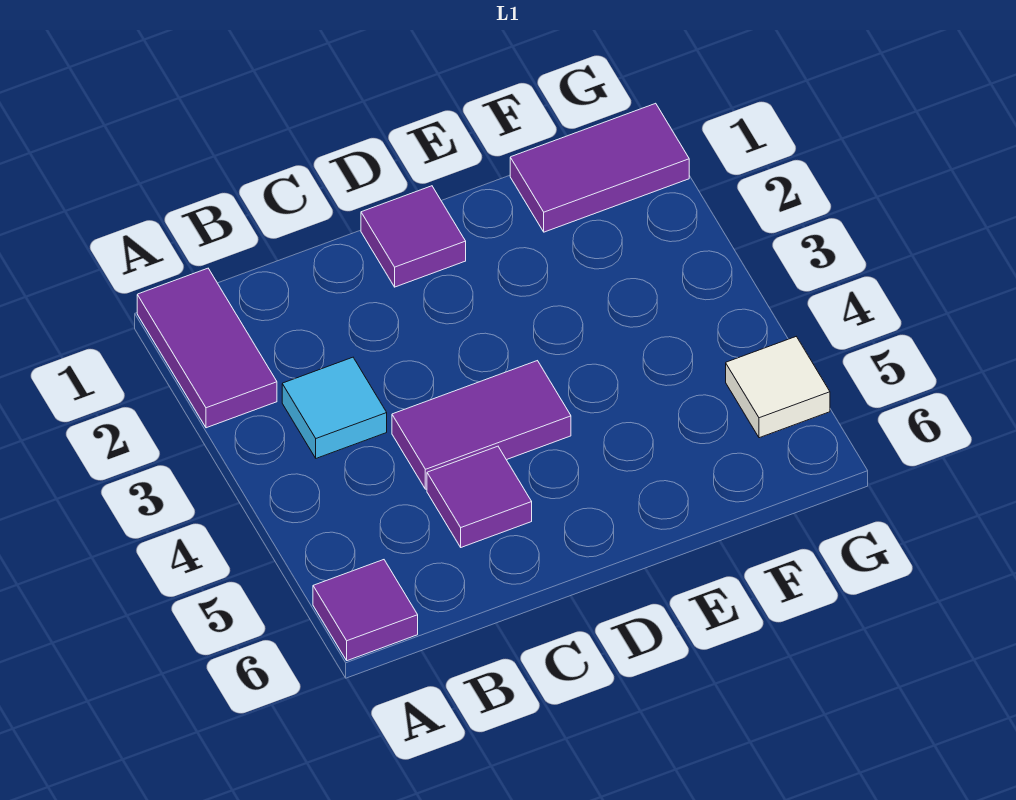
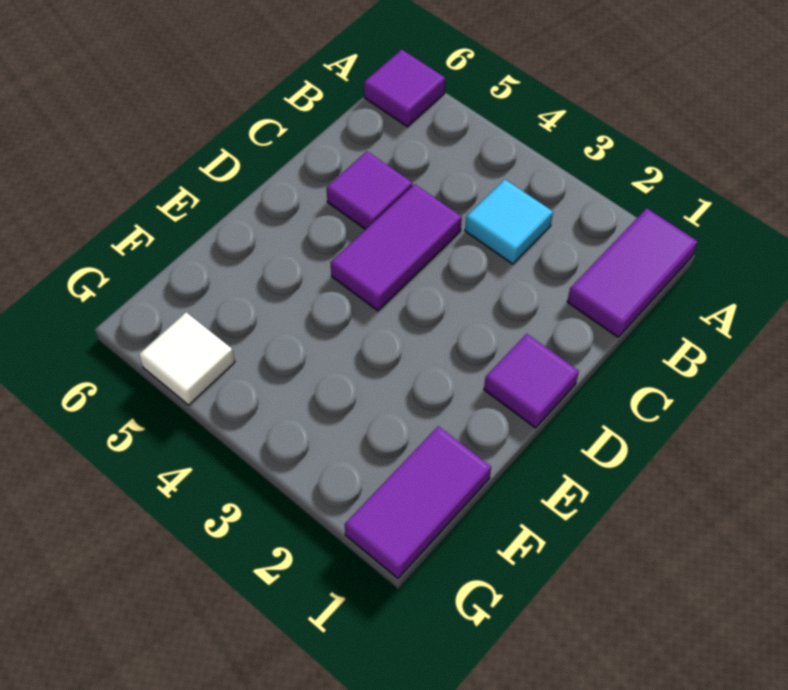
purple 1x2 tile [137,268,277,428] -> purple 1x2 tile turned to [567,208,698,337]

